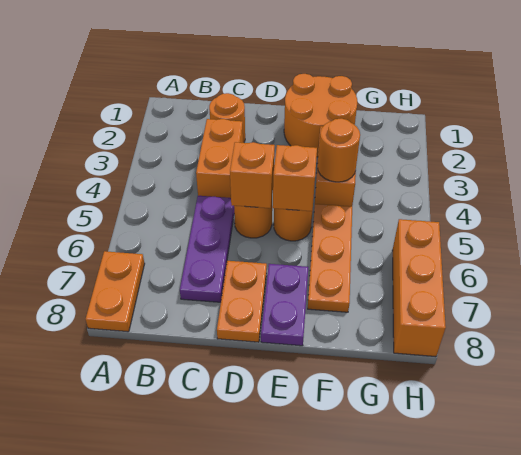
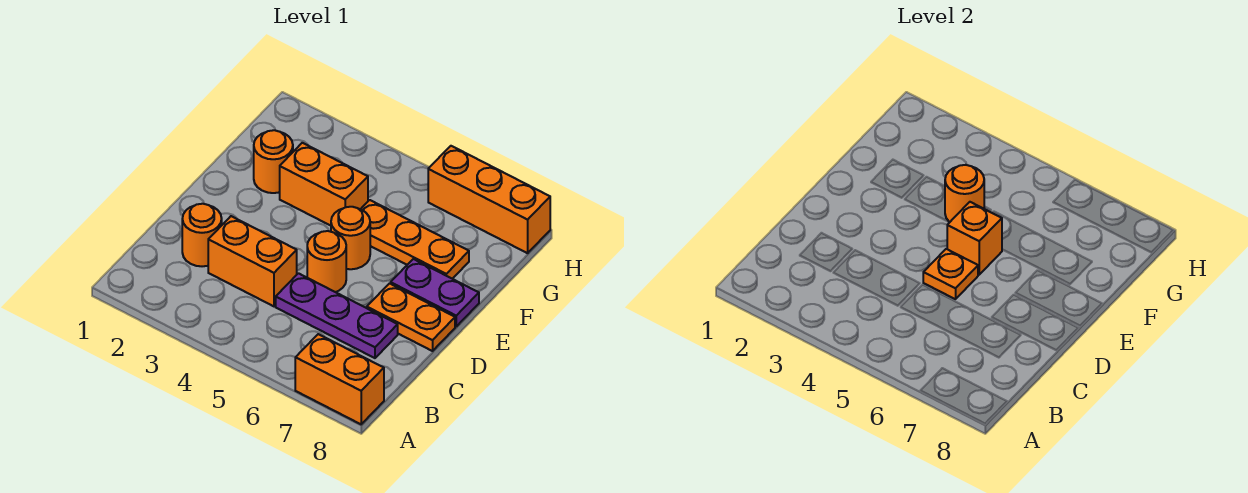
orange 1x2 plate [86,251,145,332] -> orange 1x2 brick [295,334,384,424]
orange 1x1 brick [230,142,275,208] -> orange 1x1 plate [923,249,978,299]
orange 2x2 round brick [284,74,357,157] -> orange 1x1 round brick [254,130,293,193]

